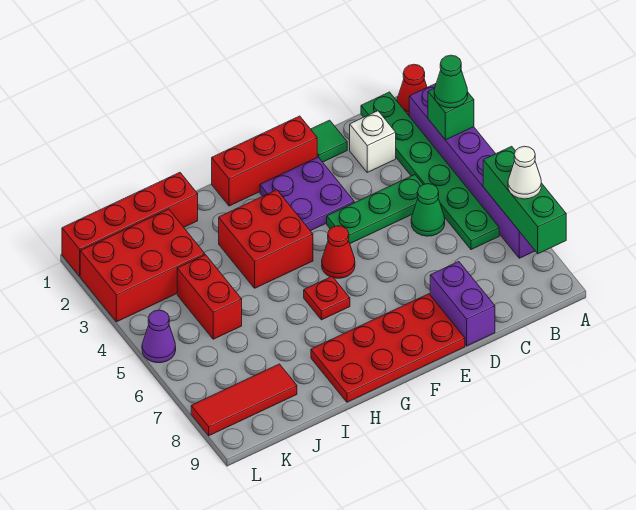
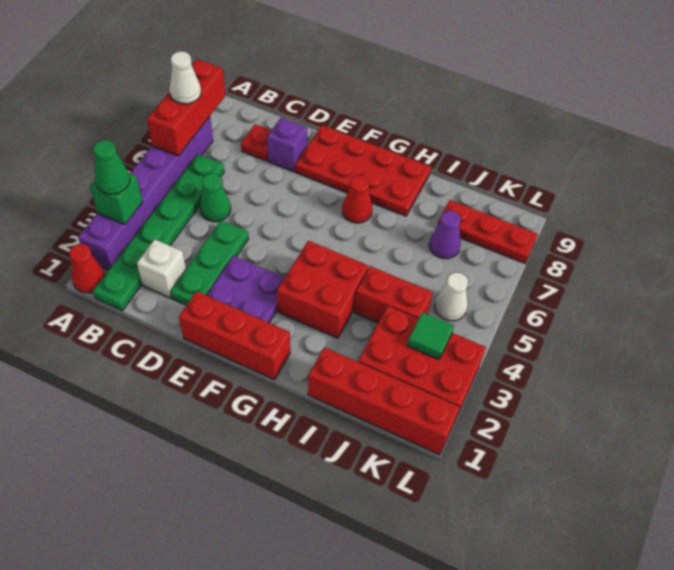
green 1x3 brick [483,146,566,254] -> red 1x3 brick [147,59,226,156]
green 1x3 plate [327,175,423,243] -> green 1x3 plate turned to [170,220,249,305]
green 1x1 tile [311,120,347,162] -> green 1x1 tile moved to [407,312,454,359]
purple 1x2 brick [430,262,495,346] -> purple 1x1 brick [267,118,307,172]
red 1x1 cone [322,226,355,278] -> red 1x1 cone moved to [342,175,372,223]
red 1x1 plate [304,276,350,320] -> red 1x1 plate moved to [241,124,271,161]
red 1x2 brick [177,255,242,339] -> red 1x2 brick turned to [354,266,432,323]
red 1x3 tile [191,364,297,436] -> red 1x3 plate [437,200,538,263]
none -> white 1x1 cone [435,272,468,321]
purple 1x1 cone [142,310,176,363] -> purple 1x1 cone moved to [429,211,461,259]

